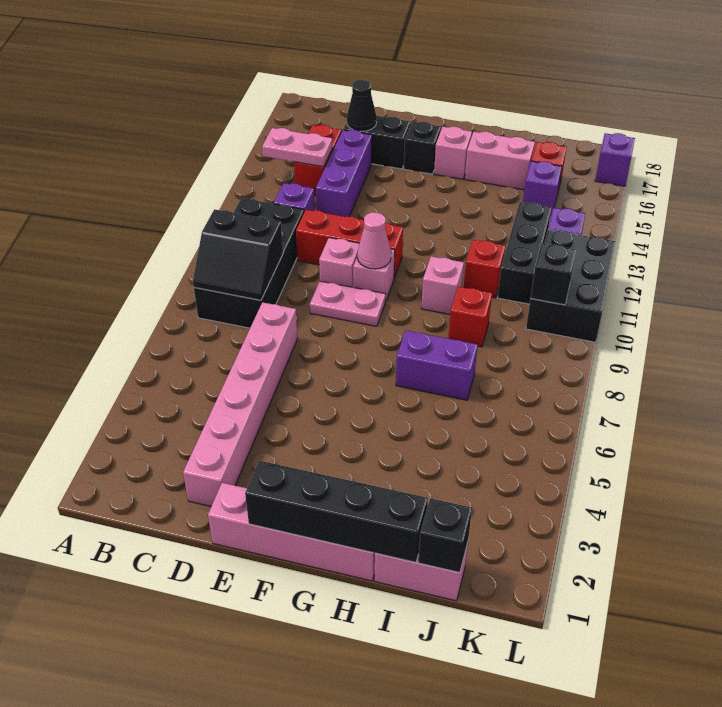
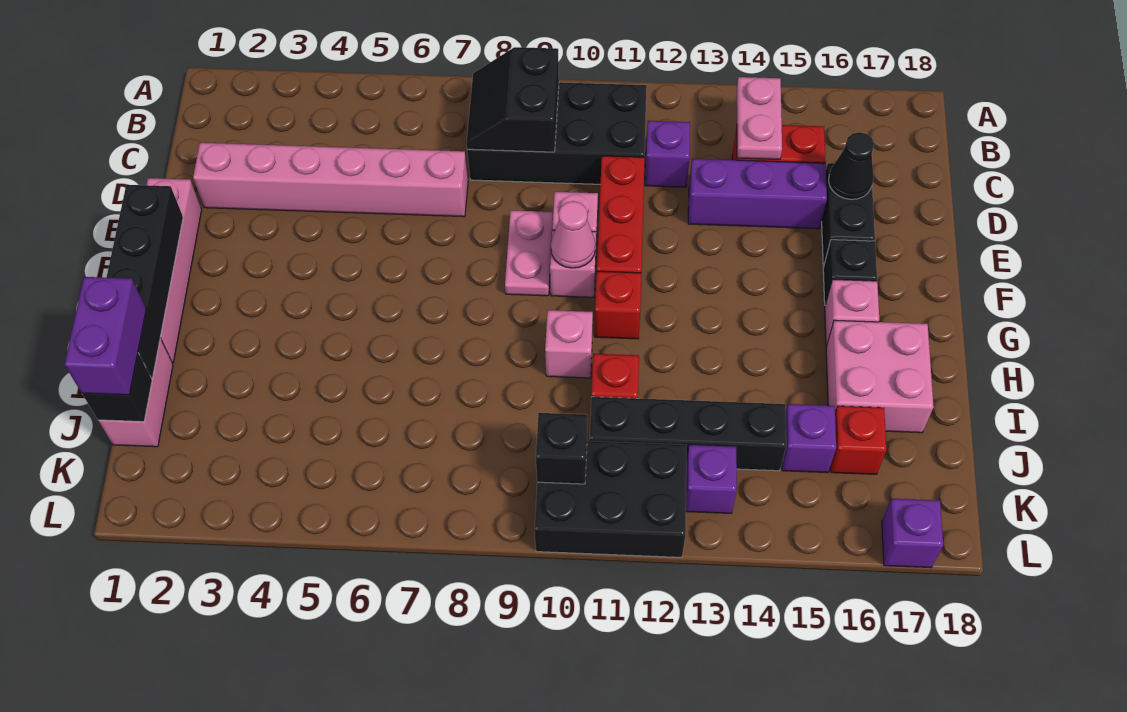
purple 1x2 brick [396,330,478,400] -> purple 1x2 brick moved to [64,277,146,395]
pink 1x2 brick [465,132,535,190] -> pink 2x2 brick [826,320,934,433]
red 1x1 brick [448,287,492,347] -> red 1x1 brick moved to [595,271,641,339]
black 1x3 brick [497,202,551,304] -> black 1x4 brick [589,397,786,471]

